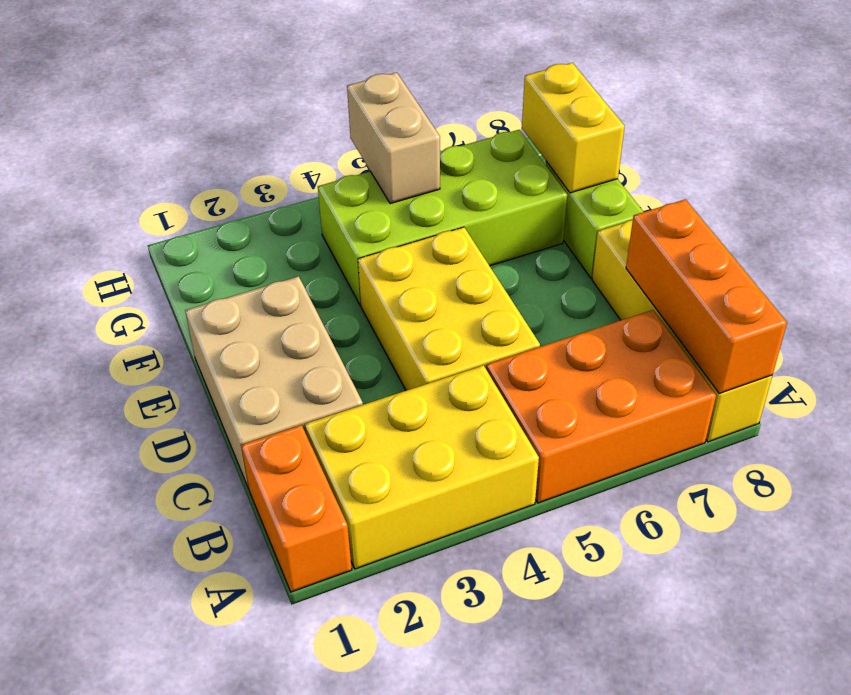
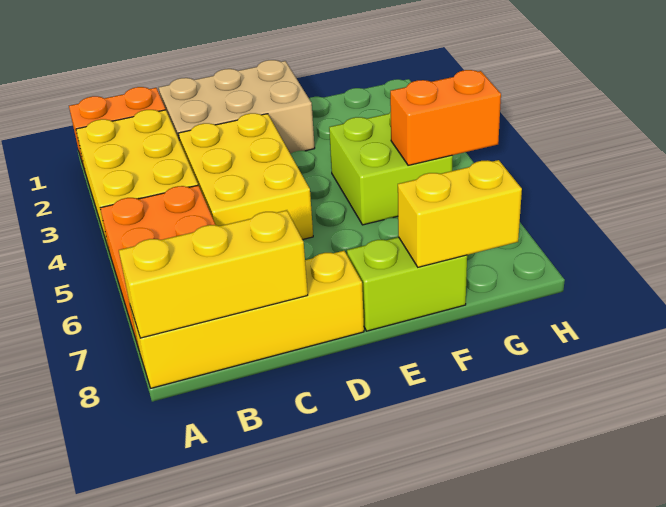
orange 1x3 brick [626,199,787,393] -> yellow 1x3 brick [119,210,308,338]
yellow 2x3 brick [358,227,540,391] -> yellow 2x3 brick turned to [178,113,313,240]
lime 2x4 brick [318,130,567,306] -> lime 2x2 brick [329,112,453,225]
tan 1x2 brick [347,72,440,204] -> orange 1x2 brick [390,70,501,165]

